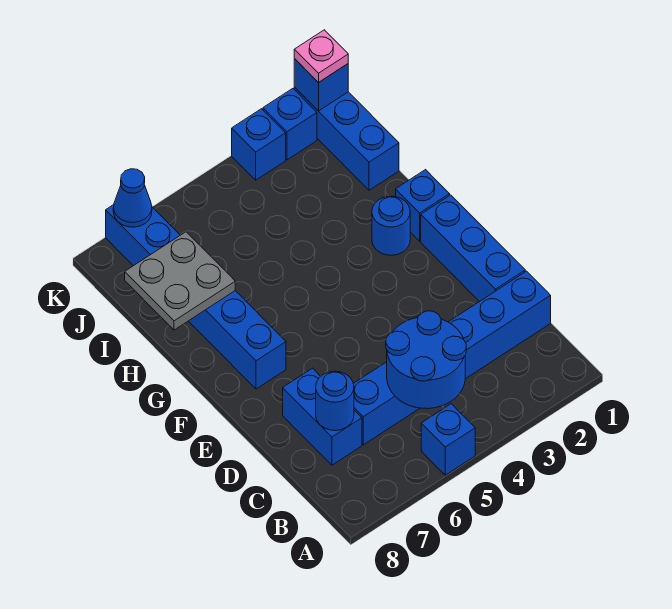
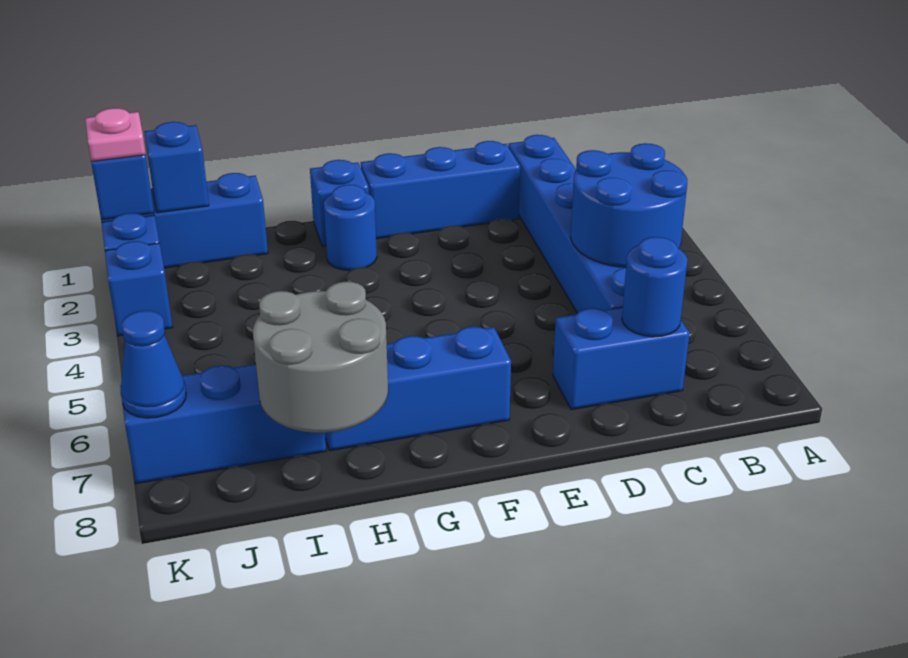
blue 1x1 brick [421,404,475,475] -> blue 1x1 brick moved to [144,122,209,213]
grey 2x2 plate [125,232,235,330] -> grey 2x2 round brick [253,282,388,433]

